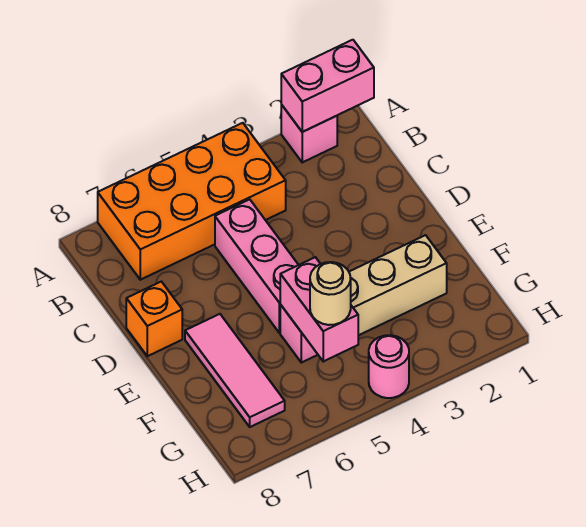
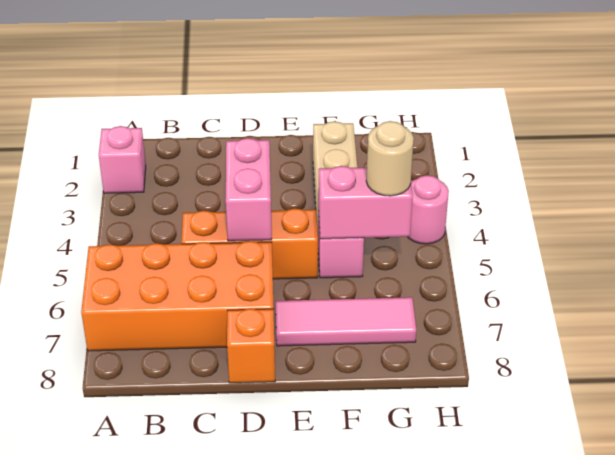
pink 1x2 brick [281,40,374,132] -> pink 1x2 brick moved to [226,138,272,241]
orange 2x4 brick [98,123,286,280] -> orange 2x4 brick turned to [81,241,274,351]
pink 1x3 brick [215,199,298,333] -> orange 1x3 brick [182,208,318,279]

